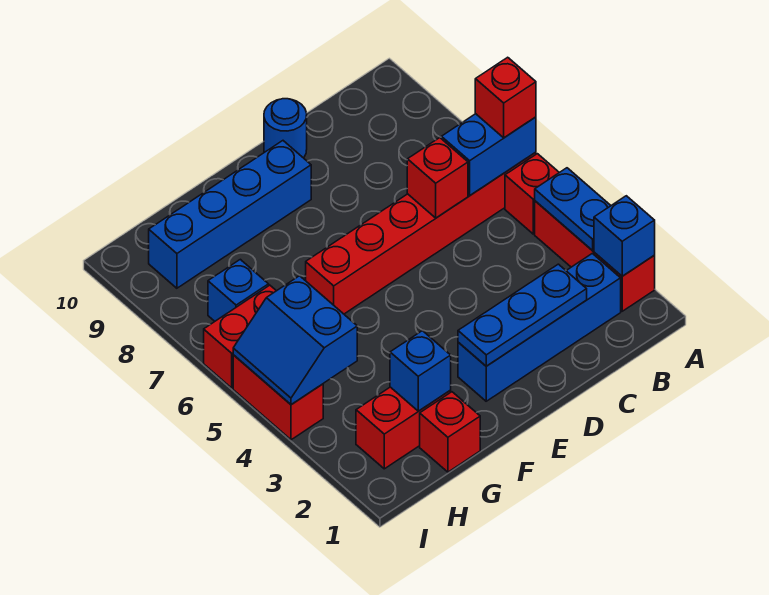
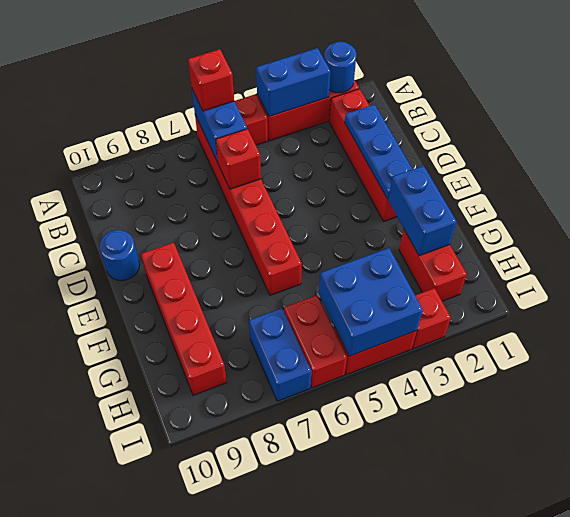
blue 1x1 brick [594,196,655,276] -> blue 1x1 round brick [324,41,356,93]
blue 1x2 plate [535,168,611,250] -> blue 1x2 brick [256,48,331,116]
blue 1x4 brick [458,253,621,401] -> red 1x4 brick [329,89,397,221]
blue 1x4 brick [149,141,311,288] -> red 1x4 brick [141,243,227,395]
red 1x1 brick [420,392,480,472] -> red 1x1 brick moved to [412,288,451,349]
blue 1x1 brick [390,331,451,411] -> blue 1x2 brick [388,166,457,256]
blue 2x2 slope [233,276,357,405] -> blue 2x2 brick [319,248,423,356]
blue 1x1 brick [208,259,269,321] -> blue 1x2 brick [249,308,311,401]

